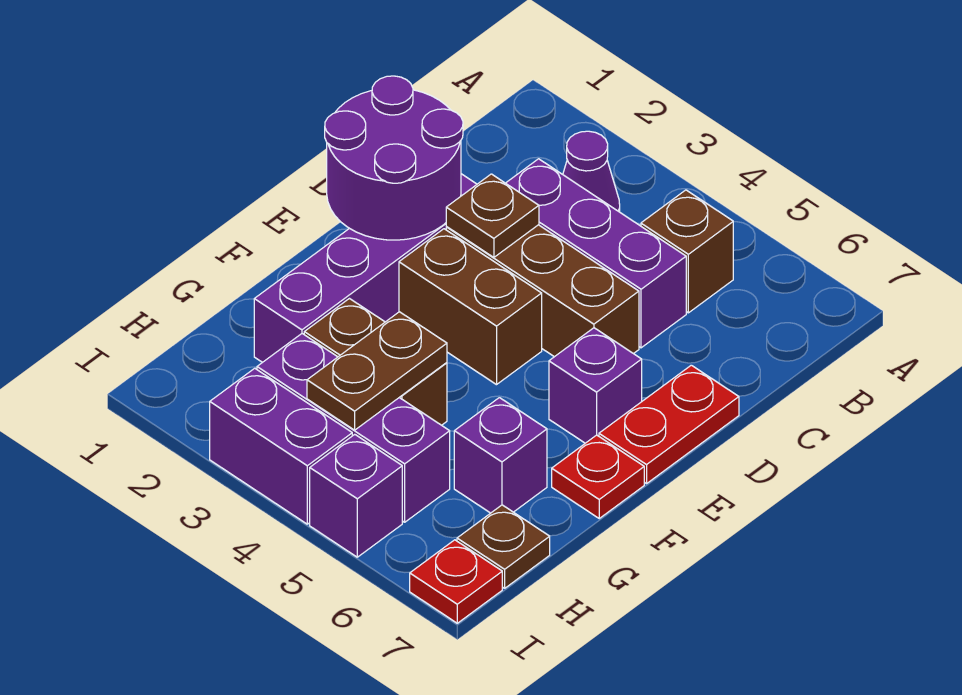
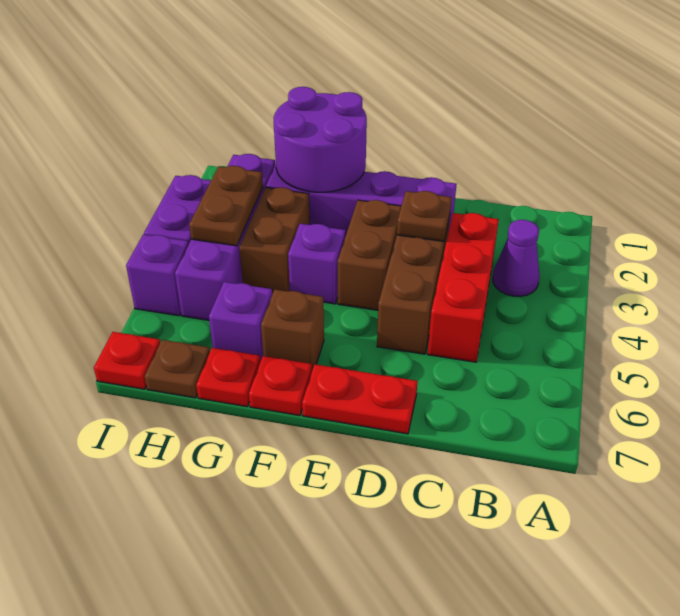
brown 1x1 brick [641,190,733,313] -> brown 1x1 brick moved to [261,290,324,370]
purple 1x3 brick [506,159,686,348] -> red 1x3 brick [428,213,499,362]
purple 2x2 round brick [325,76,463,240] -> purple 2x2 round brick moved to [274,87,367,192]
purple 1x1 brick [549,328,642,443] -> purple 1x1 brick moved to [288,224,345,304]
brown 1x2 plate [307,312,447,430] -> brown 1x2 plate turned to [189,166,263,246]
none -> red 1x1 plate [196,348,261,407]
purple 1x3 brick [257,334,450,522] -> purple 1x4 brick [175,154,275,320]

